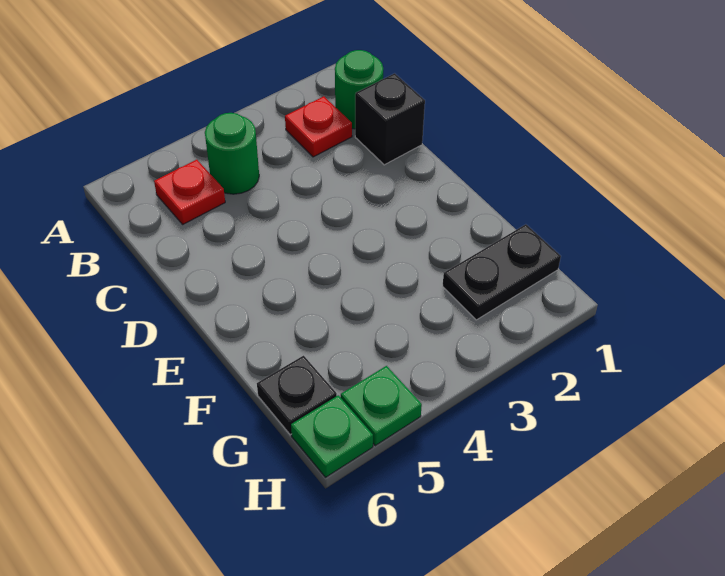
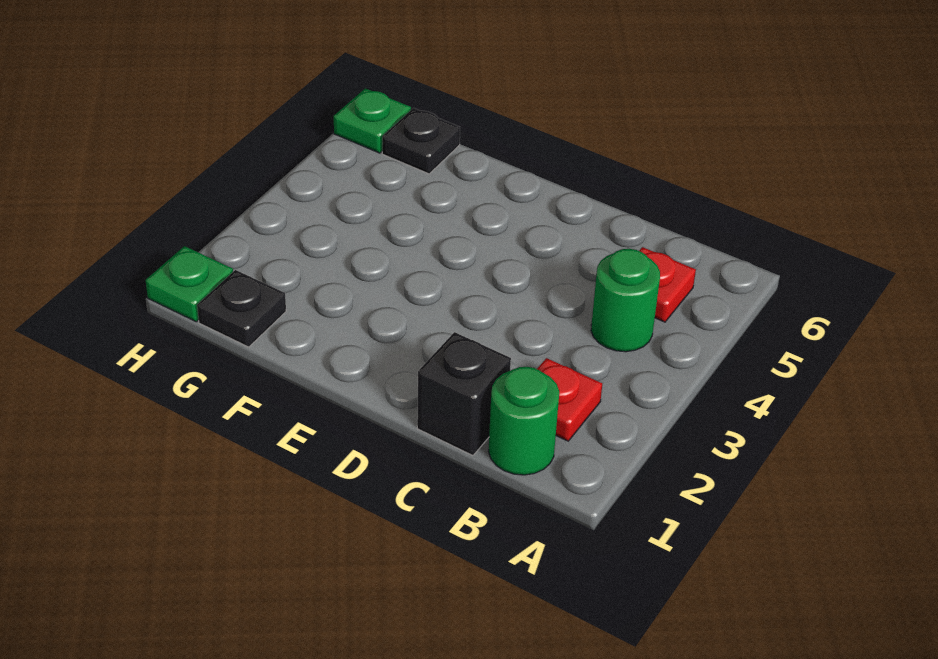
black 1x2 plate [443,224,561,320] -> black 1x1 plate [197,270,286,347]
green 1x1 plate [341,366,422,446] -> green 1x1 plate moved to [146,246,233,322]

